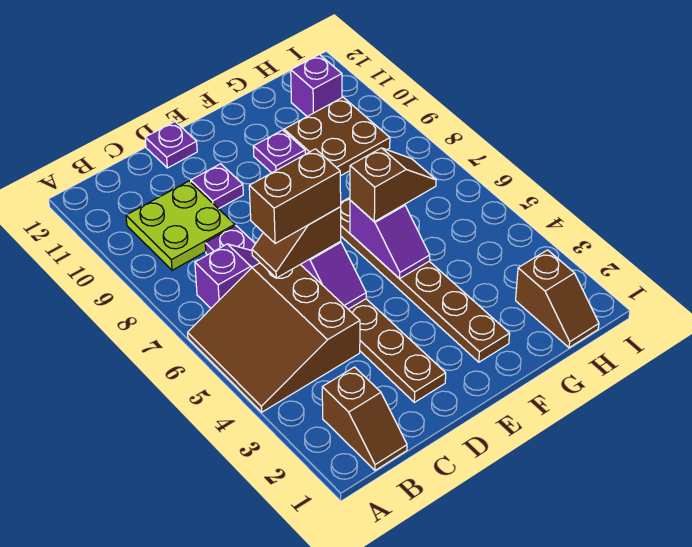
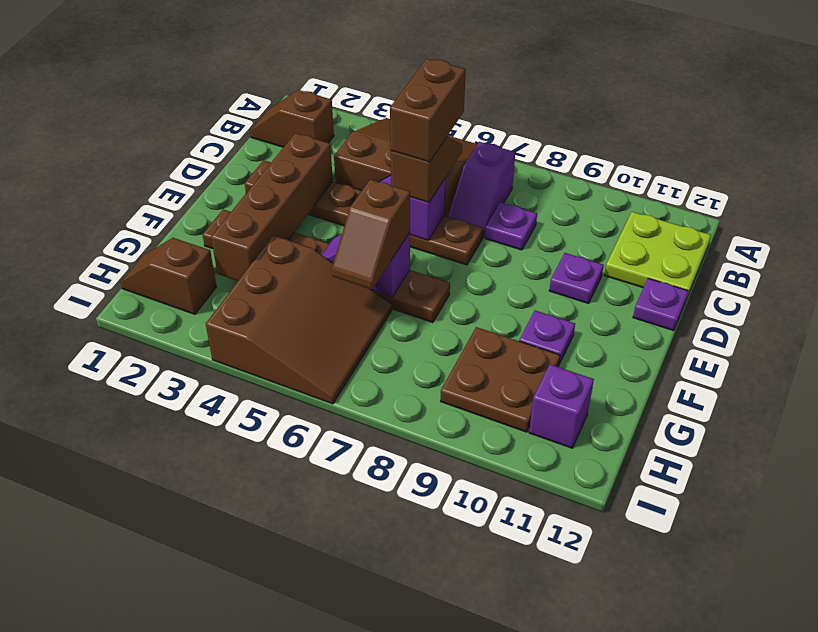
lime 2x2 plate [126,181,235,270] -> lime 2x2 plate moved to [604,212,711,300]
none -> brown 1x4 brick [211,133,333,281]
none -> brown 3x3 slope [206,236,392,404]

